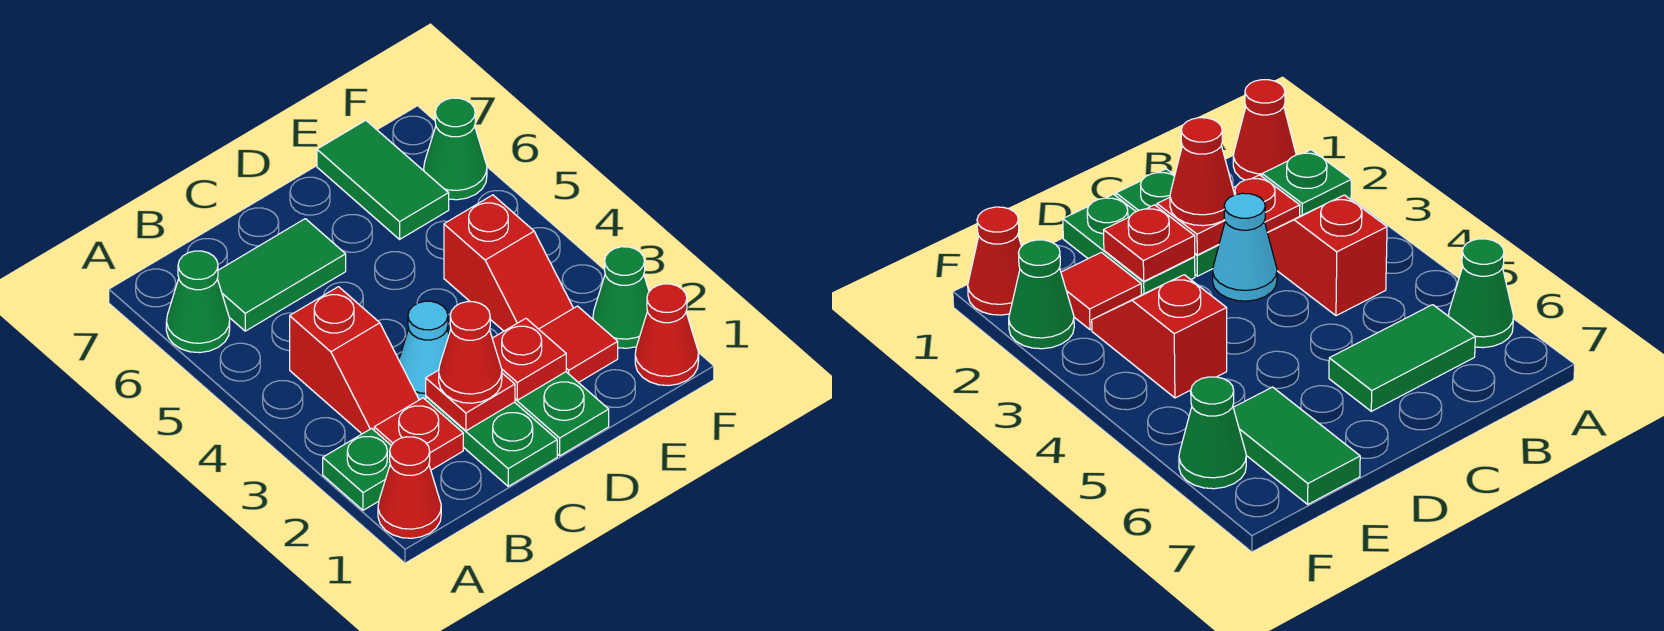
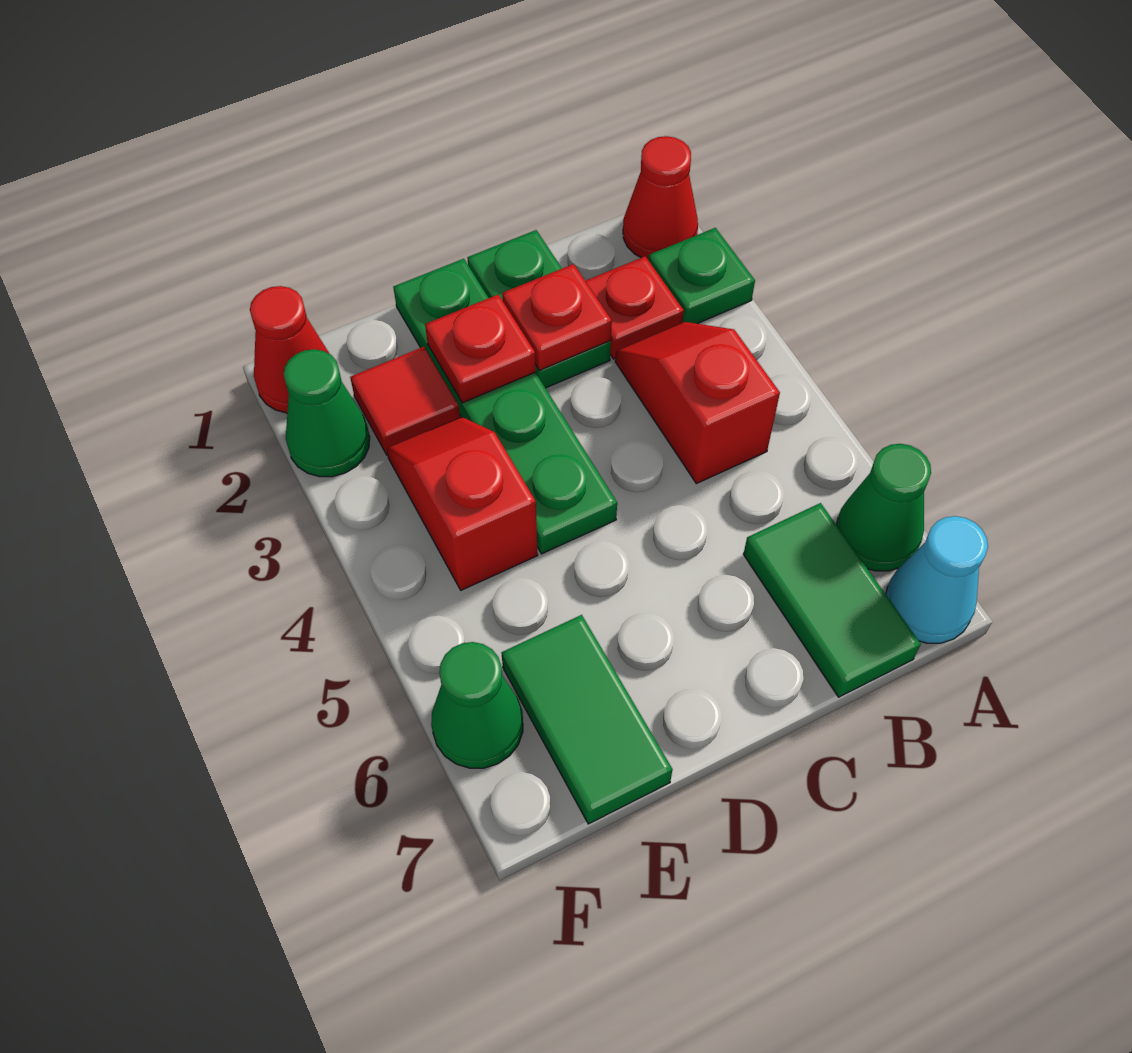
green 1x2 tile [217,219,346,331] -> green 1x2 tile turned to [743,503,921,697]
red 1x1 cone [439,302,502,403] -> none
cyan 1x1 cone [399,301,449,400] -> cyan 1x1 cone moved to [886,516,988,643]
green 1x2 plate [515,372,609,456] -> green 1x4 plate [393,259,617,554]

